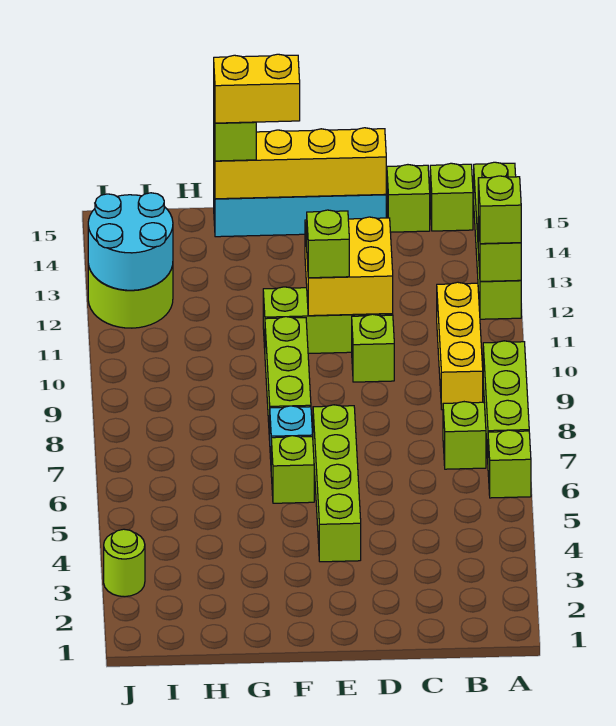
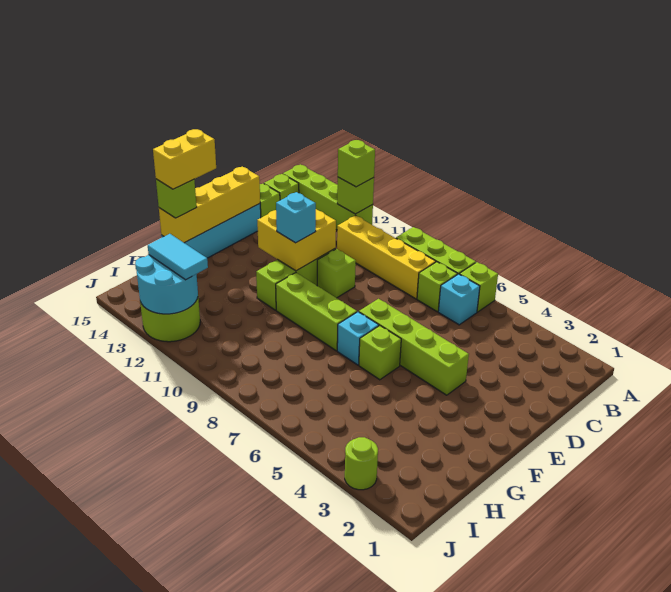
none -> cyan 1x1 brick [438,274,480,325]
yellow 1x3 brick [437,282,483,410] -> yellow 1x4 brick [337,215,436,299]
lime 1x1 brick [307,210,349,278] -> cyan 1x1 brick [276,192,316,243]
none -> cyan 1x2 tile [148,234,208,280]

